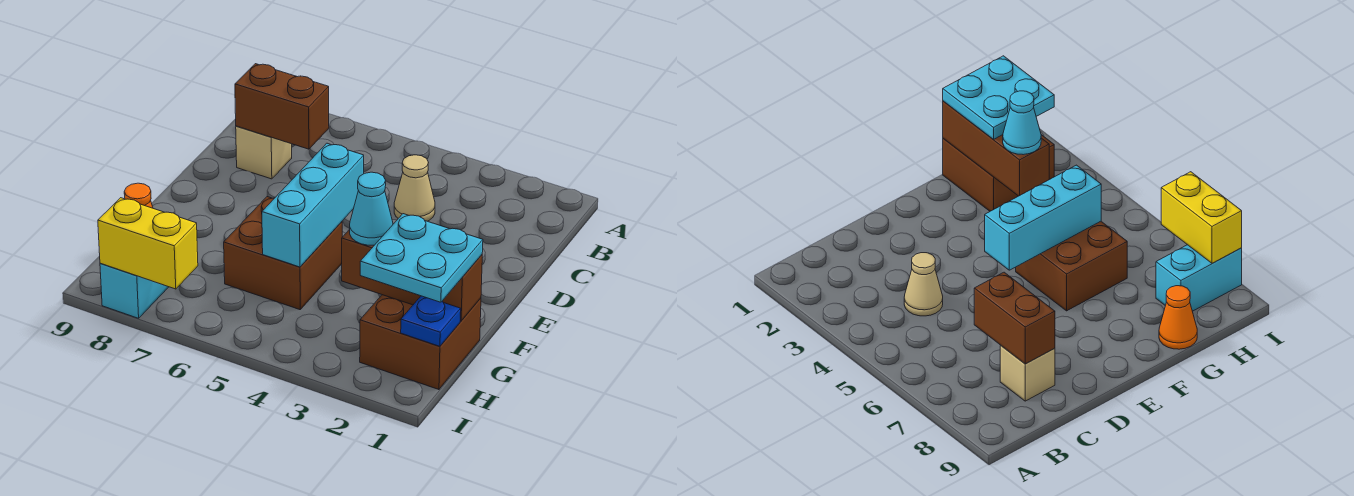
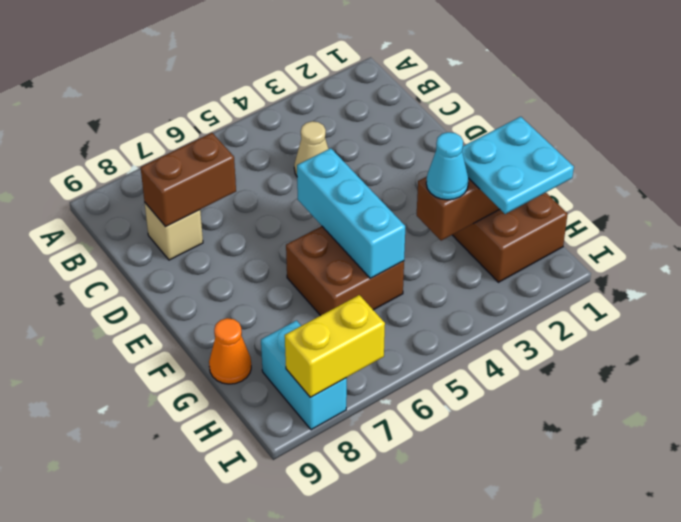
blue 1x1 plate [401,296,461,346] -> none

